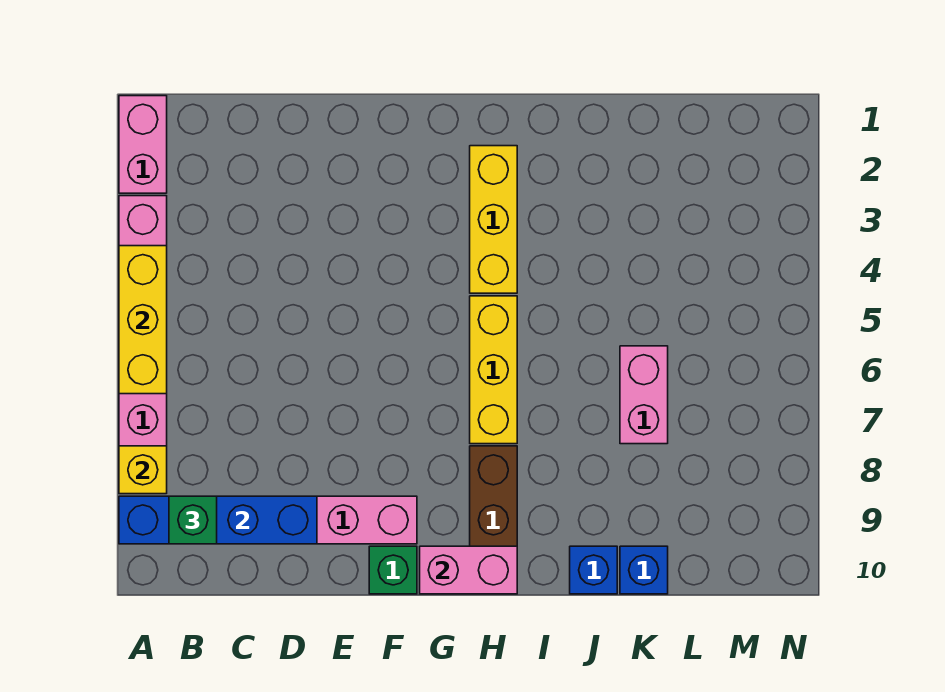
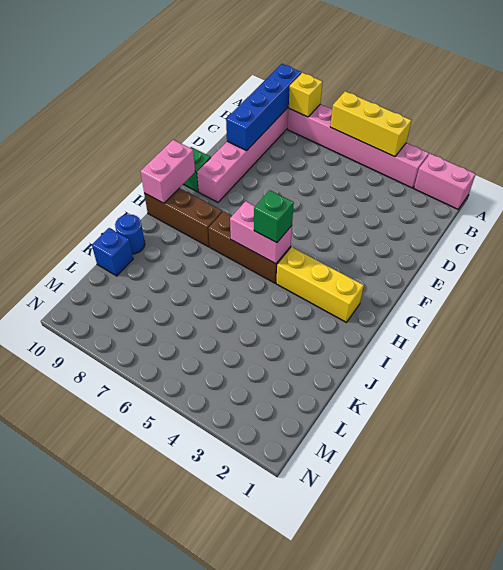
green 1x1 brick [169,496,217,544] -> green 1x1 brick moved to [254,190,294,243]
yellow 1x3 brick [470,296,517,444] -> brown 1x3 brick [208,211,291,283]
blue 1x1 brick [570,546,617,594] -> blue 1x1 round brick [115,214,145,254]
pink 1x2 brick [620,346,668,444] -> pink 1x2 brick moved to [230,201,292,264]

